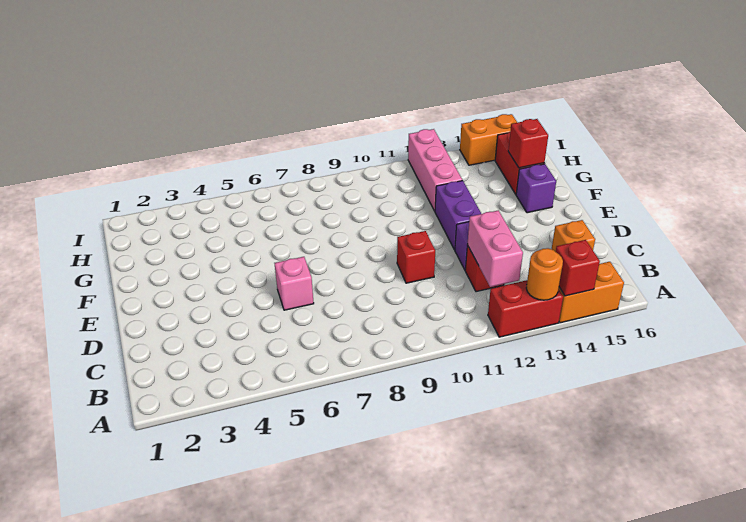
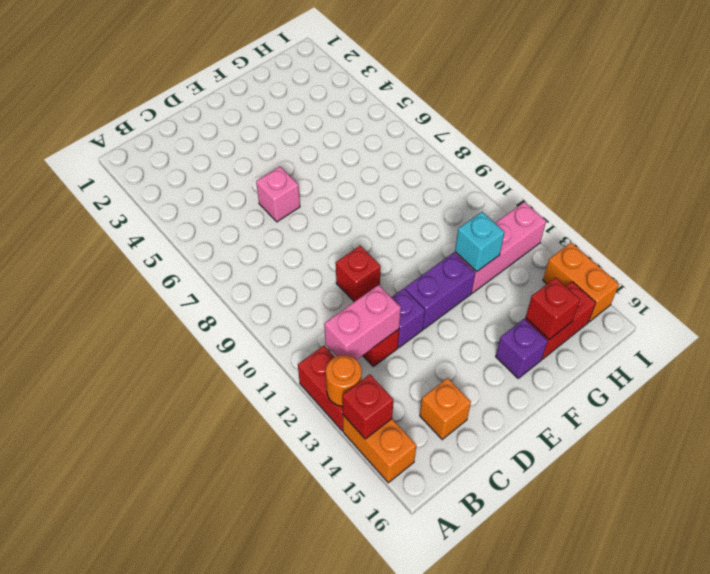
none -> cyan 1x1 brick [455,212,505,272]

